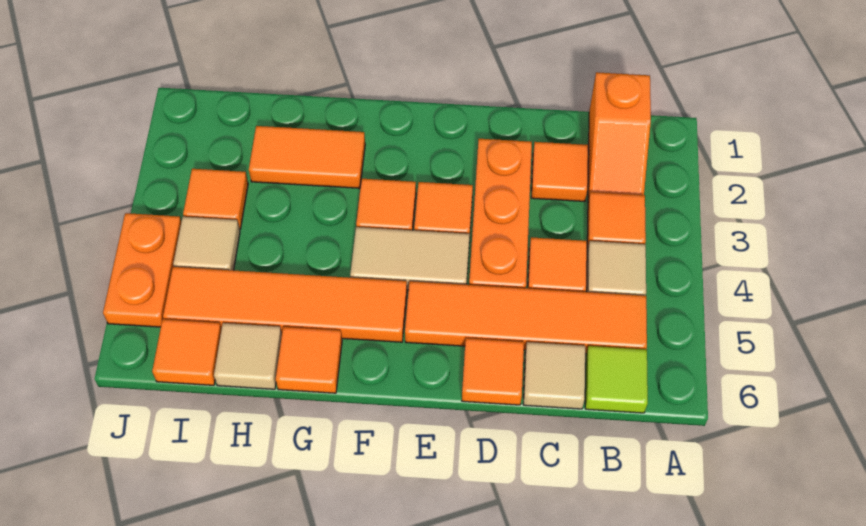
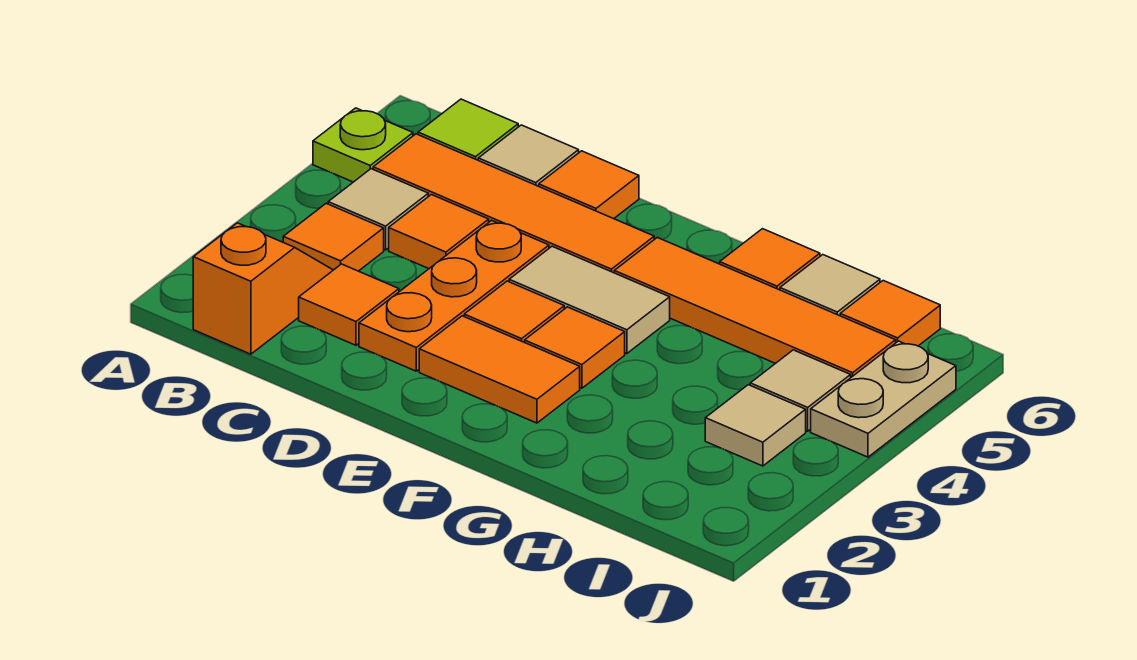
none -> lime 1x1 plate [313,108,413,182]
orange 1x2 tile [249,126,365,188] -> orange 1x2 tile moved to [419,316,580,423]
orange 1x1 tile [183,169,248,229] -> tan 1x1 tile [705,385,806,466]
orange 1x2 plate [103,213,181,327] -> tan 1x2 plate [811,341,956,457]

